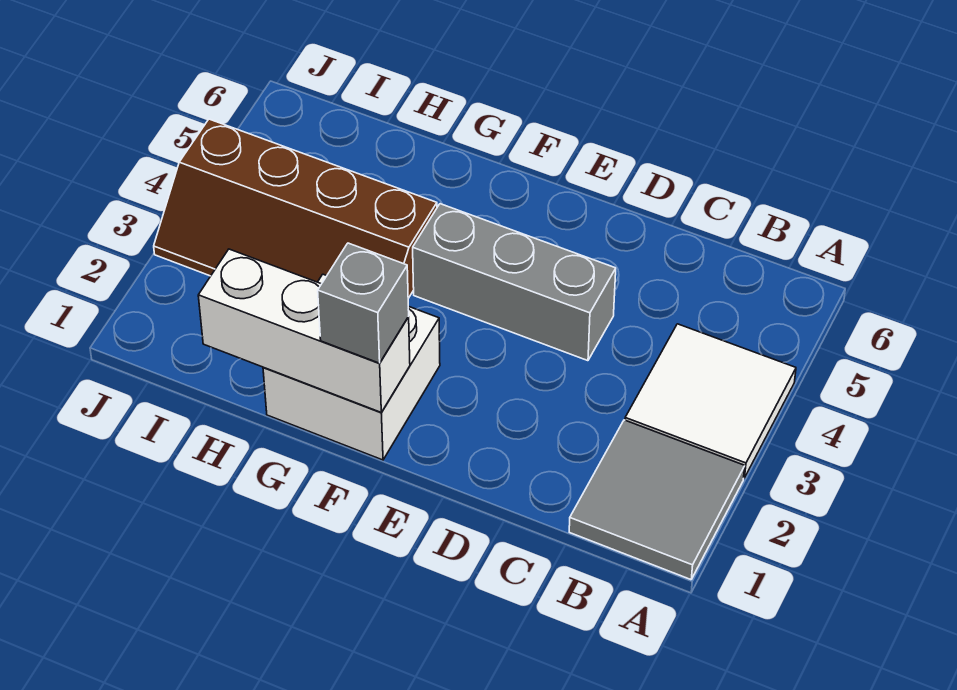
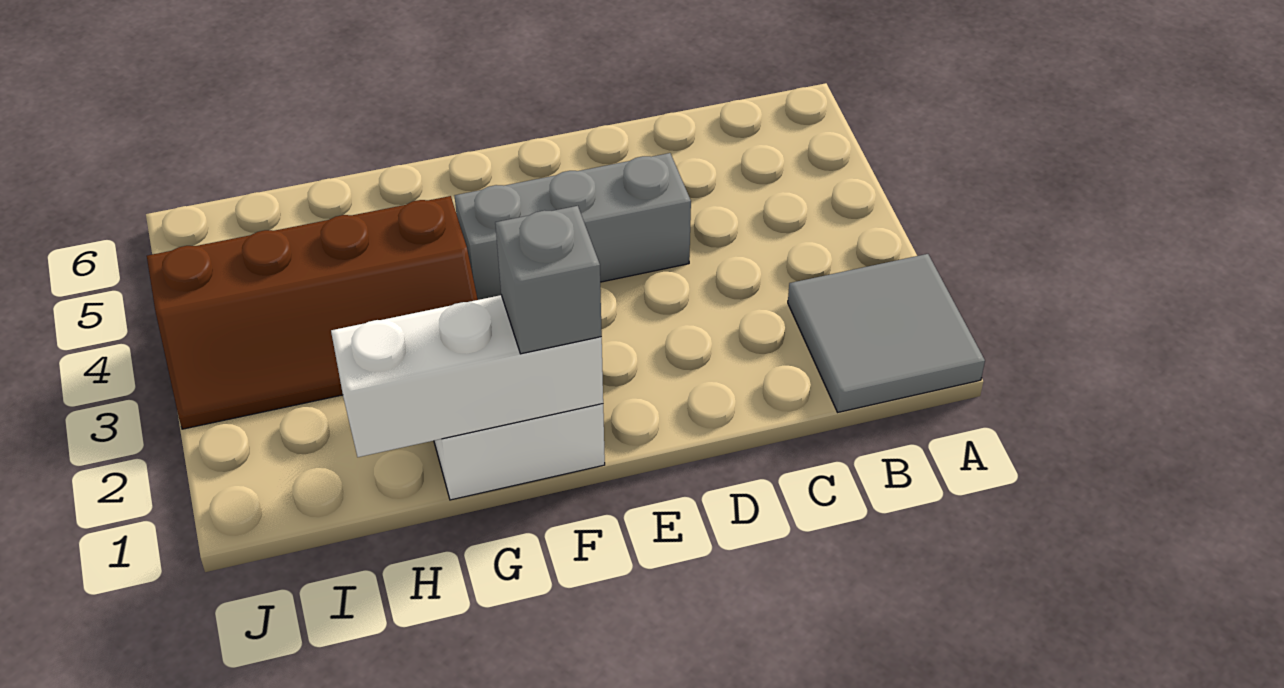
white 2x2 tile [625,324,796,478] -> none

